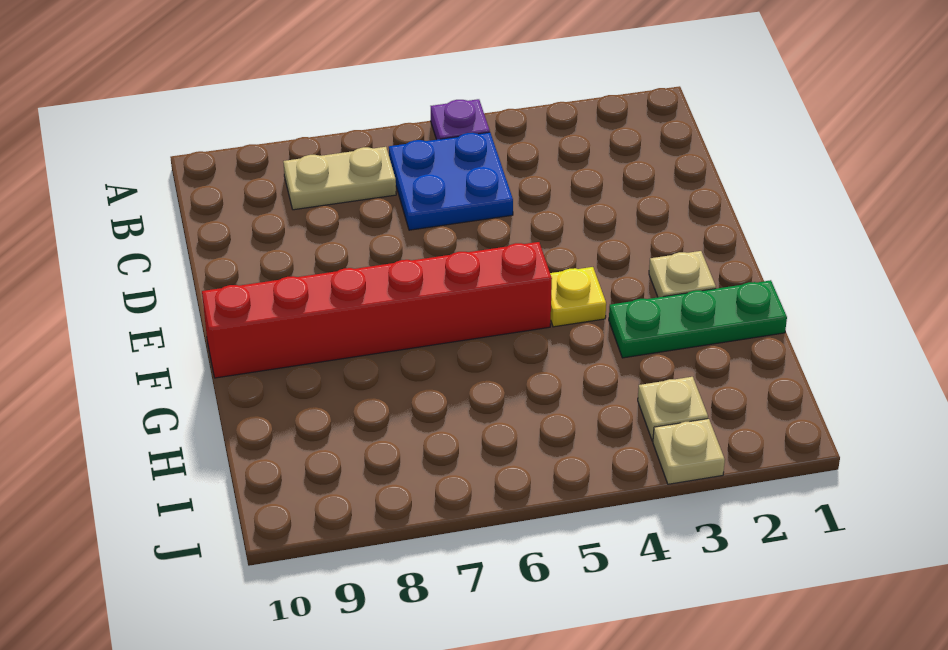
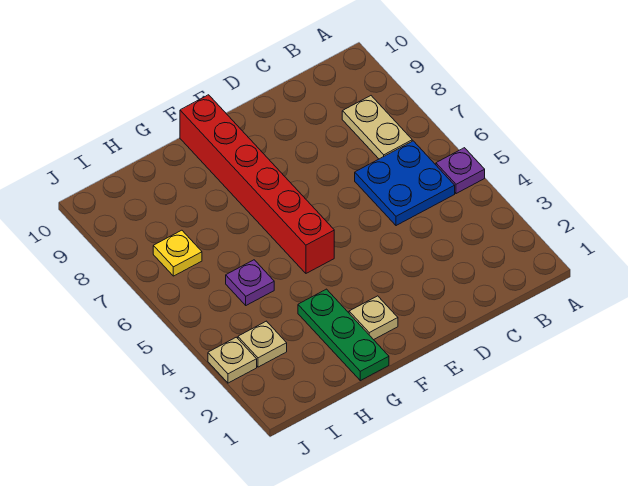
yellow 1x1 plate [550,267,606,327] -> yellow 1x1 plate moved to [153,230,202,276]
none -> purple 1x1 plate [226,260,274,305]

